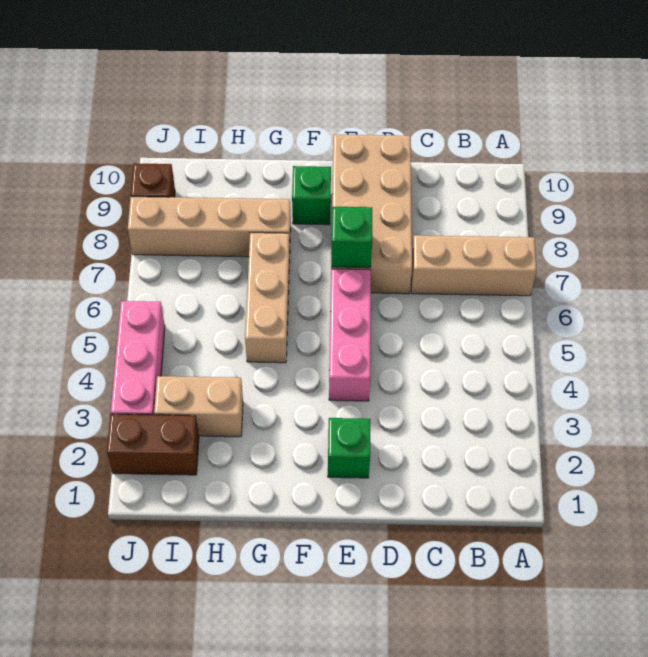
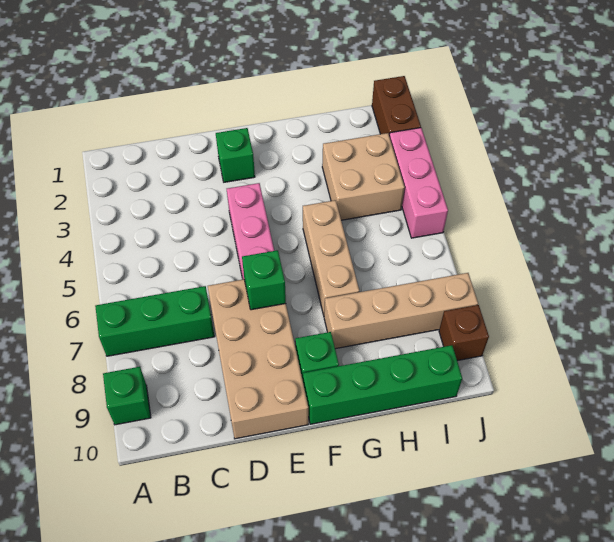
tan 1x3 brick [411,235,536,296] -> green 1x3 brick [95,286,215,356]
none -> green 1x1 brick [103,367,151,425]
none -> green 1x4 brick [303,345,462,424]
tan 1x2 brick [154,376,243,437] -> tan 2x2 brick [322,133,405,220]
brown 1x2 brick [107,414,199,475] -> brown 1x2 brick turned to [372,76,421,136]

